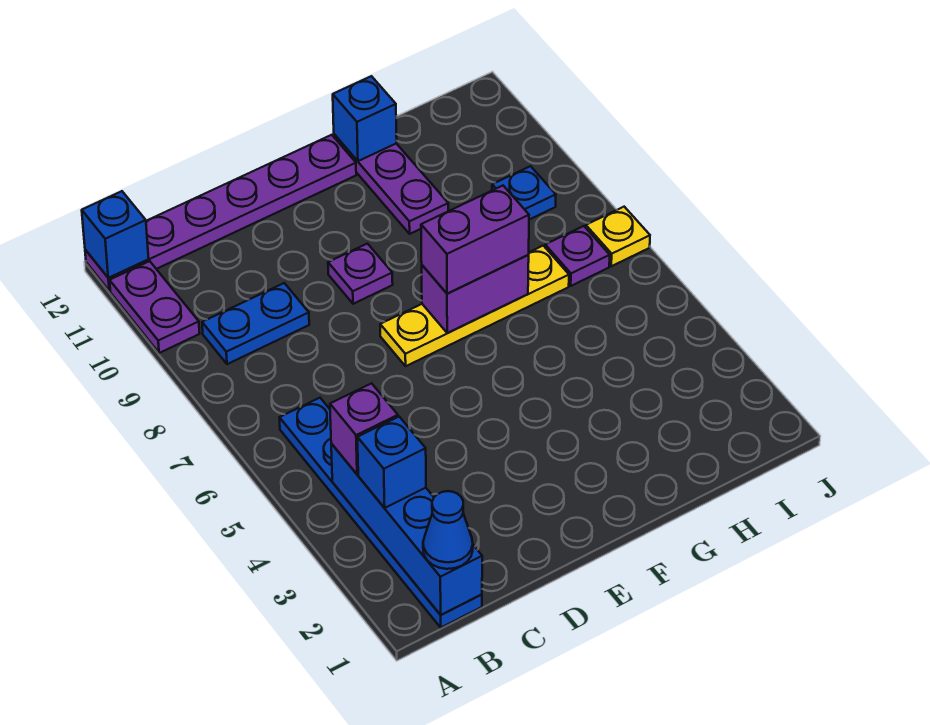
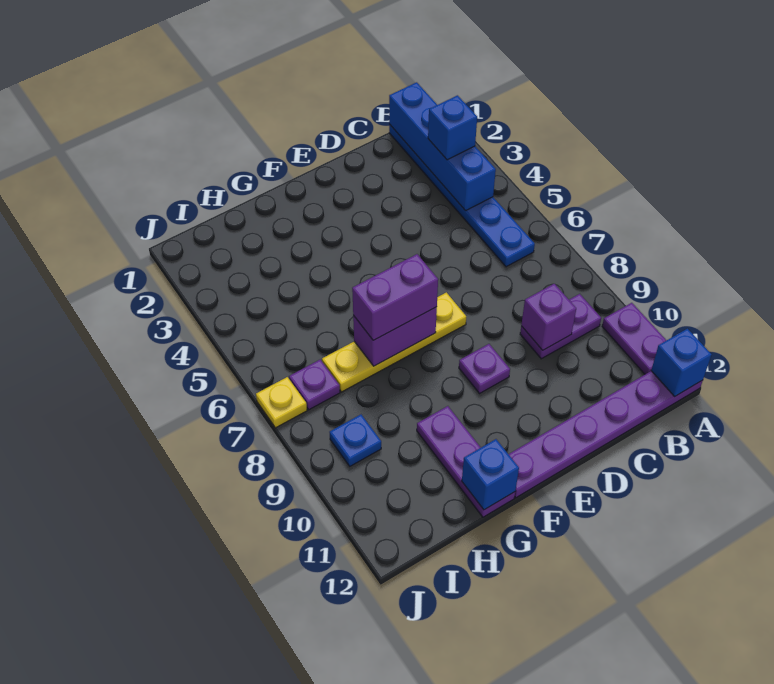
blue 1x1 cone [423,491,473,569] -> none
purple 1x1 brick [330,383,398,474] -> purple 1x1 brick moved to [521,284,576,350]
blue 1x2 plate [202,283,309,364] -> purple 1x2 plate [520,294,601,359]

